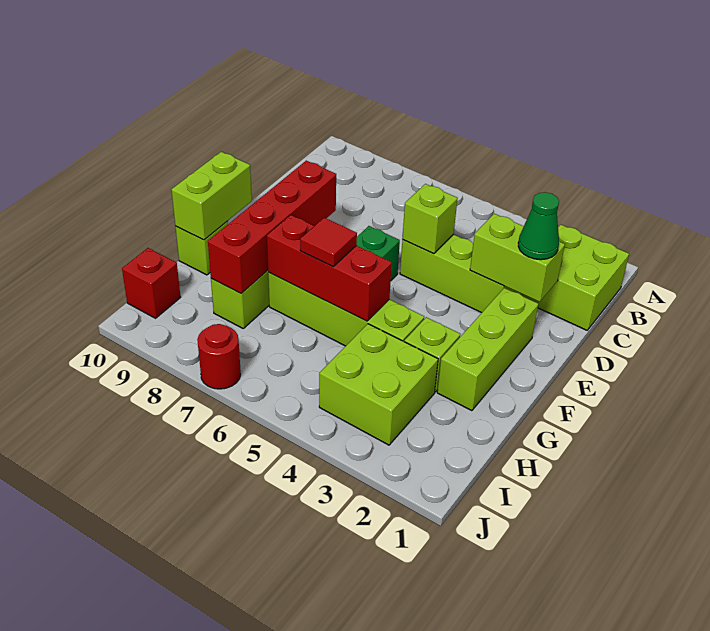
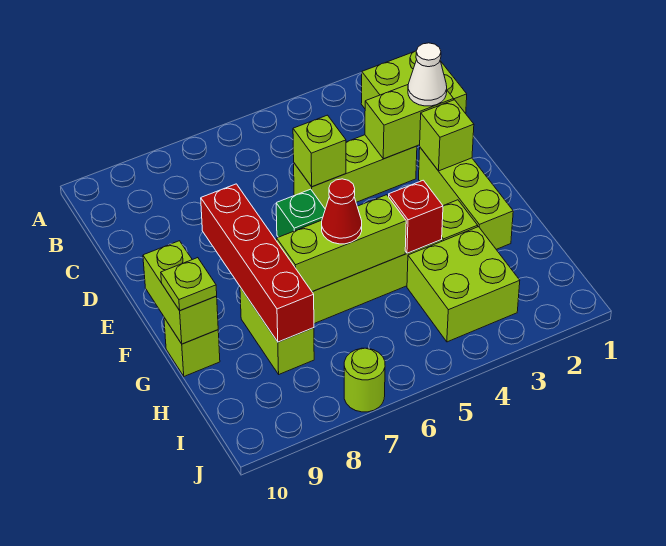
green 1x1 cone [518,192,559,260] -> white 1x1 cone [408,43,447,106]
none -> lime 1x1 brick [420,100,474,171]
red 1x3 brick [267,215,392,321] -> lime 1x3 brick [277,195,406,292]
red 1x1 tile [300,218,357,267] -> red 1x1 cone [322,179,362,244]
none -> lime 1x1 plate [161,258,217,311]
red 1x1 brick [122,248,181,318] -> red 1x1 brick moved to [389,180,443,253]
red 1x1 round brick [197,324,241,389] -> lime 1x1 round brick [344,348,385,412]

